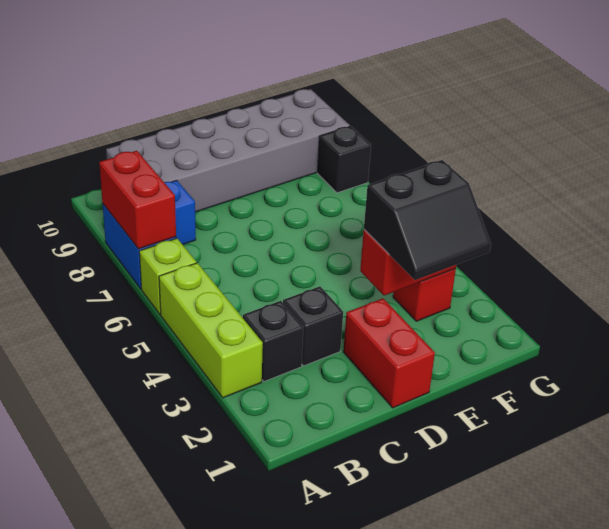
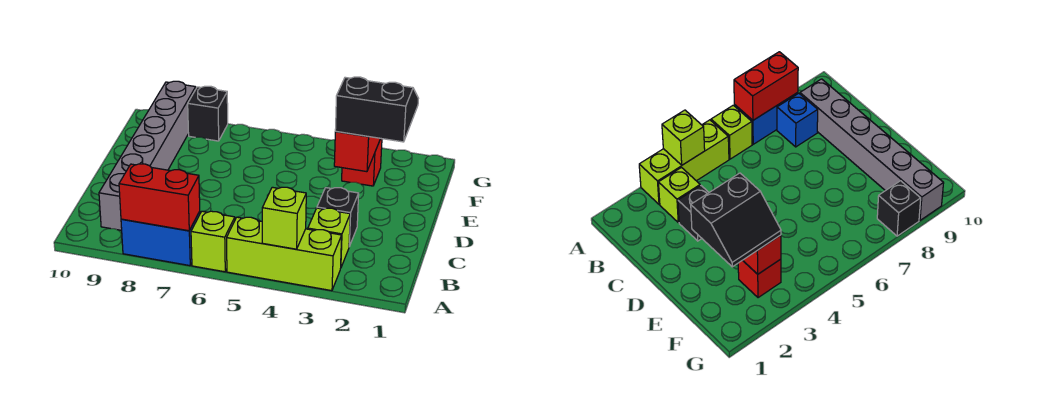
none -> lime 1x1 brick [262,187,306,249]
black 1x1 brick [243,301,304,381] -> lime 1x1 brick [308,208,350,267]
grey 2x6 brick [106,89,350,212] -> grey 1x6 brick [99,81,196,230]
red 1x2 brick [343,298,435,408] -> none
black 2x2 slope [364,160,491,280] -> black 2x2 slope turned to [335,77,418,142]

